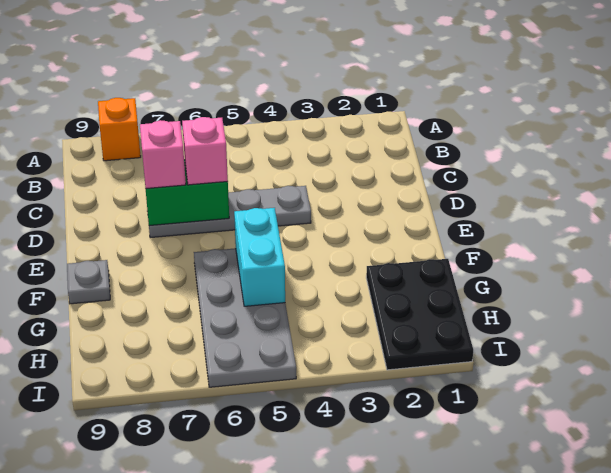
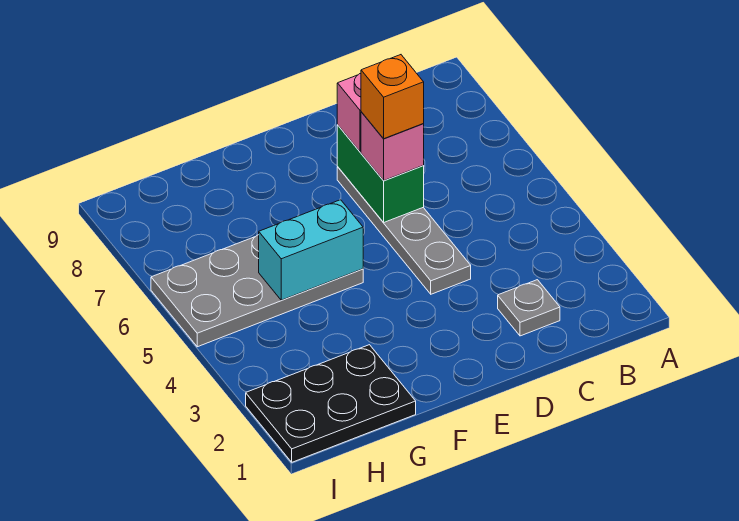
orange 1x1 brick [98,98,141,161] -> orange 1x1 brick moved to [361,55,424,139]
grey 1x1 plate [67,260,110,304] -> grey 1x1 plate moved to [498,280,560,336]

